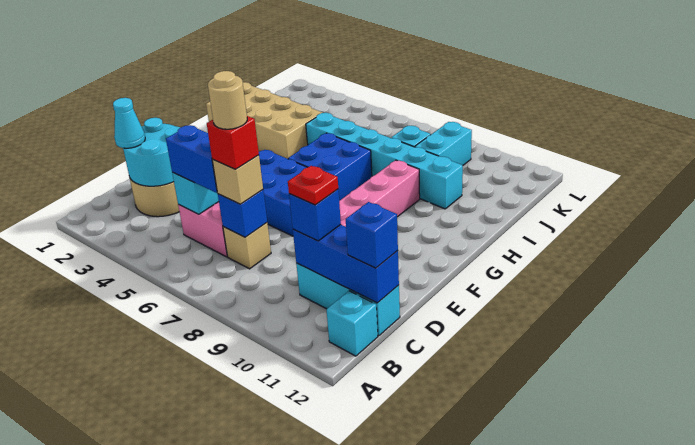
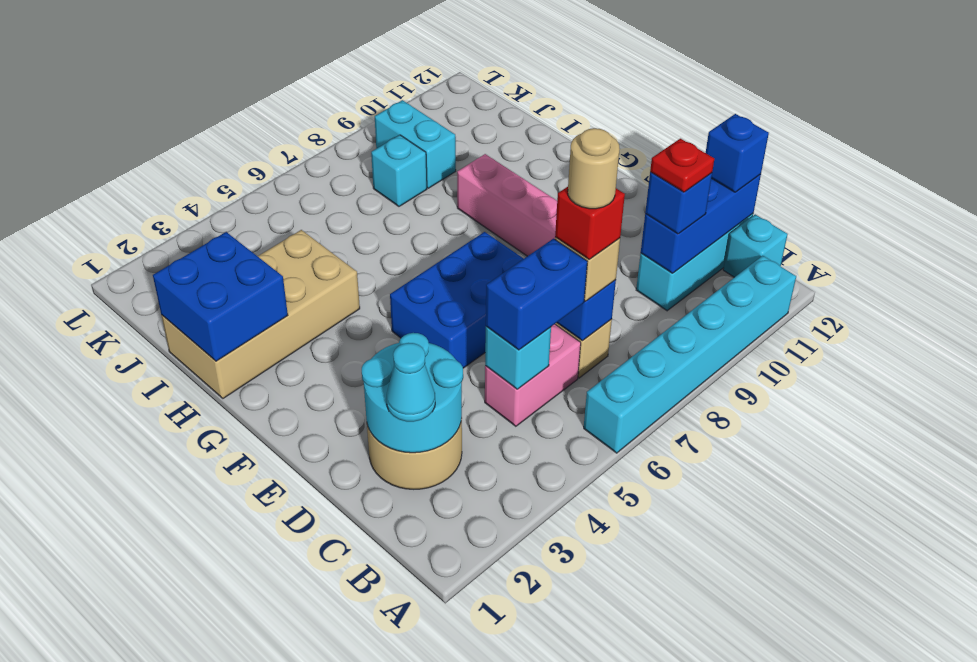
blue 2x2 brick [288,133,372,201] -> blue 2x2 brick moved to [153,232,288,361]
cyan 1x6 brick [306,113,463,209] -> cyan 1x6 brick moved to [584,256,796,453]

